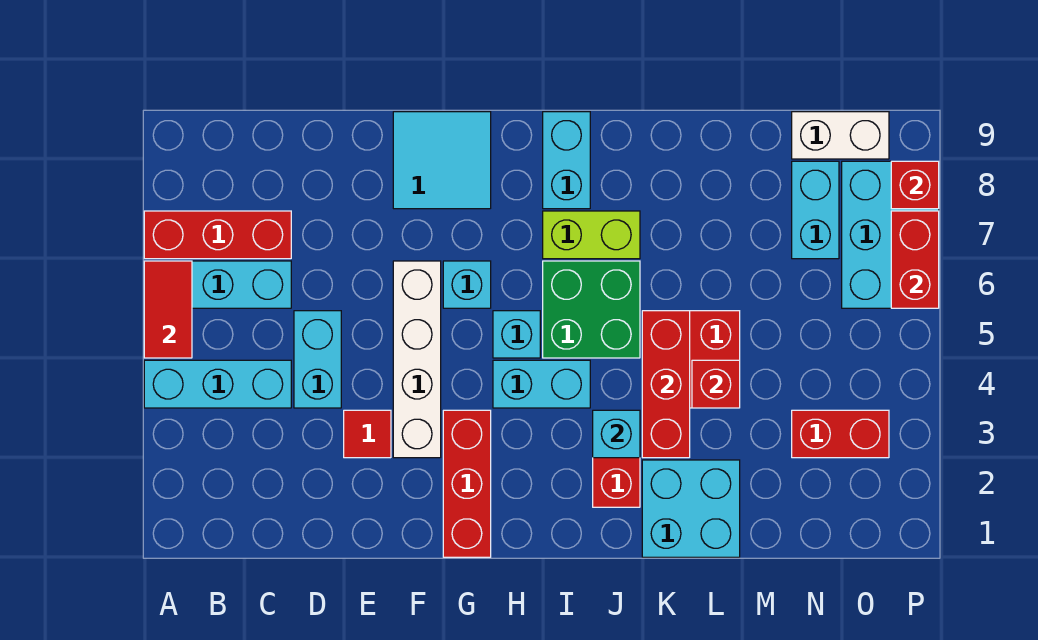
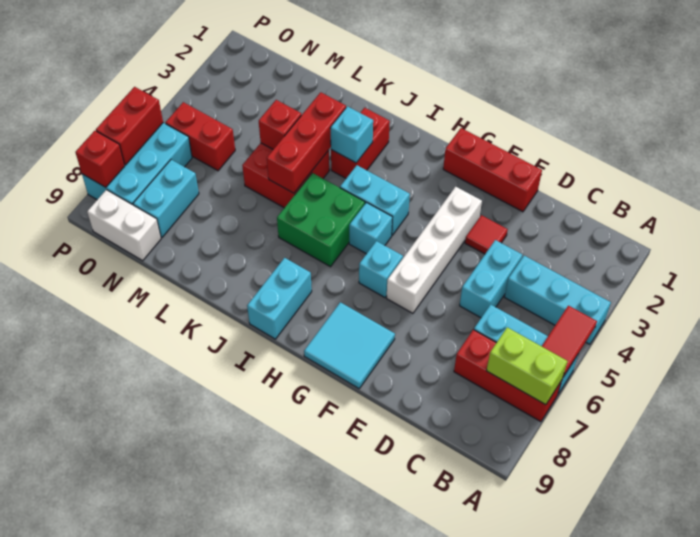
red 1x3 brick [443,410,491,557] -> red 1x3 brick turned to [443,128,542,212]
lime 1x2 brick [543,211,640,259] -> lime 1x2 brick moved to [487,327,567,405]
cyan 2x2 brick [642,460,740,557] -> none
red 1x2 brick [792,410,889,458] -> red 1x2 brick moved to [166,102,235,171]

